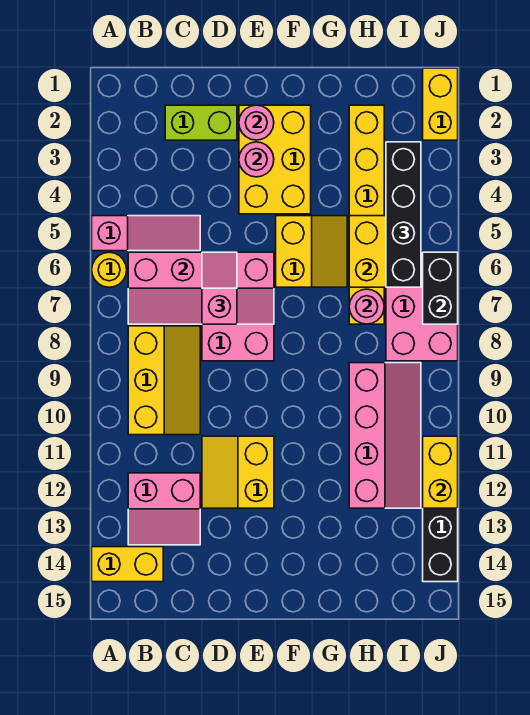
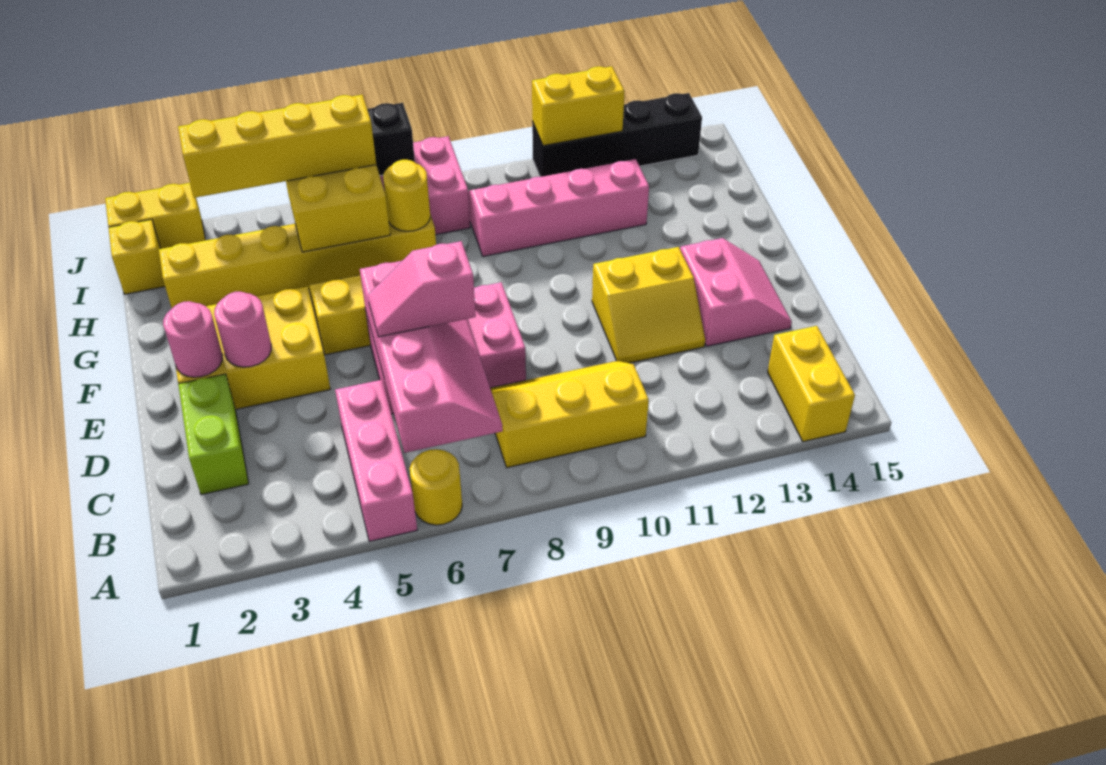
pink 1x3 slope [92,216,200,251] -> pink 1x3 brick [335,380,417,541]
pink 2x2 slope [128,473,200,545] -> pink 2x2 slope moved to [680,238,792,346]
pink 1x1 round brick [349,289,384,324] -> yellow 1x1 round brick [383,160,430,231]
none -> yellow 1x1 brick [109,219,165,294]
black 1x4 brick [386,142,421,287] -> yellow 1x4 brick [178,95,376,198]

